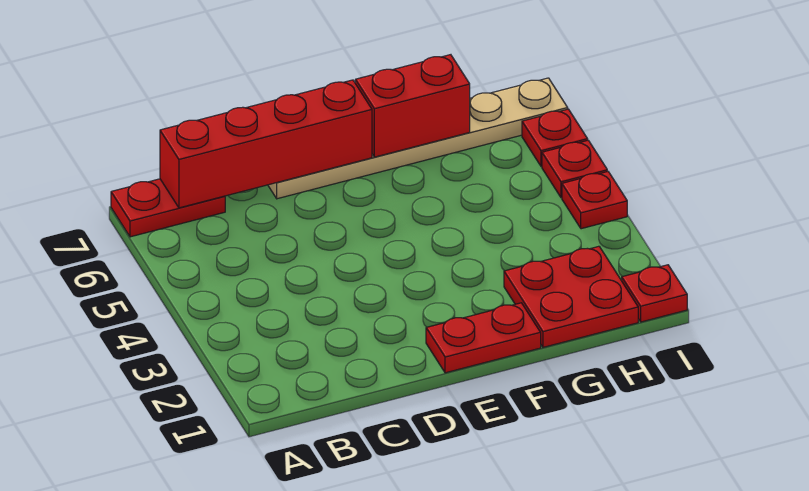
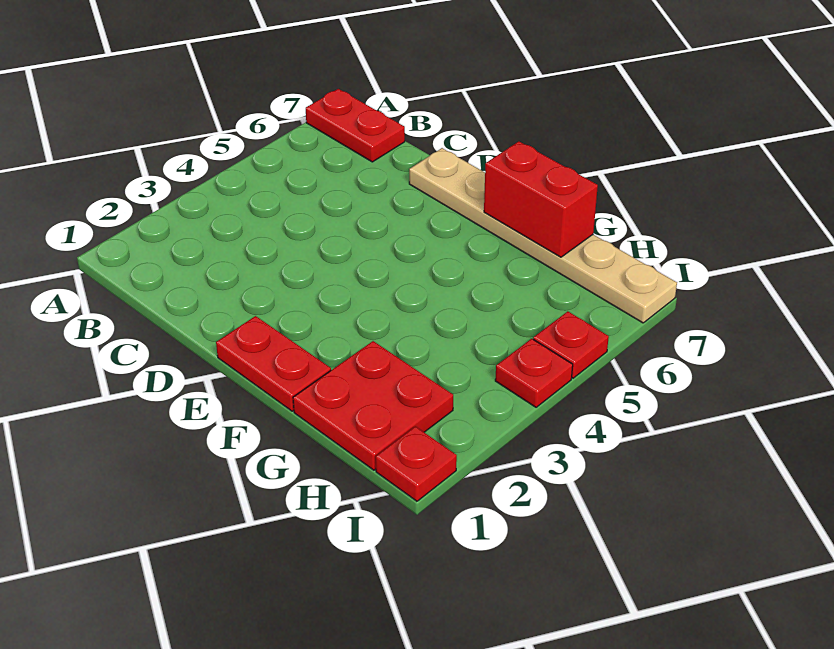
red 1x4 brick [160,80,372,208] -> none
red 1x1 plate [522,109,588,166] -> none

